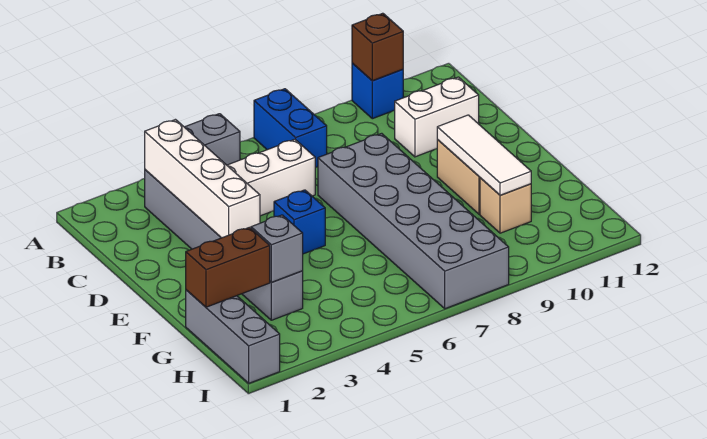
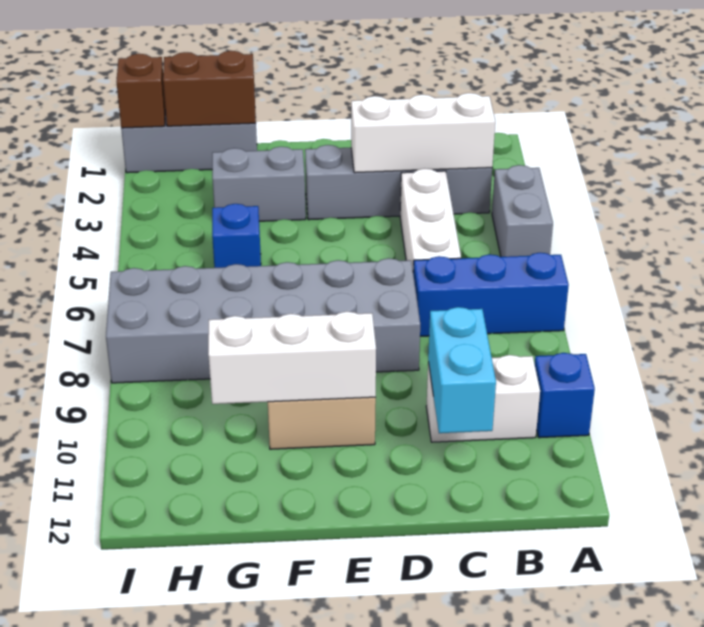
blue 1x2 brick [254,89,327,168] -> blue 1x3 brick [413,253,569,336]
brown 1x1 brick [352,13,403,81] -> brown 1x1 brick moved to [116,54,165,128]
white 1x4 brick [145,120,260,238] -> white 1x3 brick [351,93,495,173]
white 1x2 brick [394,77,479,157] -> white 1x2 brick turned to [426,355,540,442]
none -> cyan 1x2 brick [428,307,496,433]
blue 1x1 brick [274,190,325,254] -> blue 1x1 brick moved to [212,204,261,268]
white 1x3 tile [437,115,531,195] -> white 1x3 brick [208,311,376,404]
brown 1x2 brick [186,227,270,307] -> brown 1x2 brick turned to [163,51,256,126]
grey 1x1 brick [251,215,303,282] -> none
tan 1x1 brick [480,178,531,233] -> none

